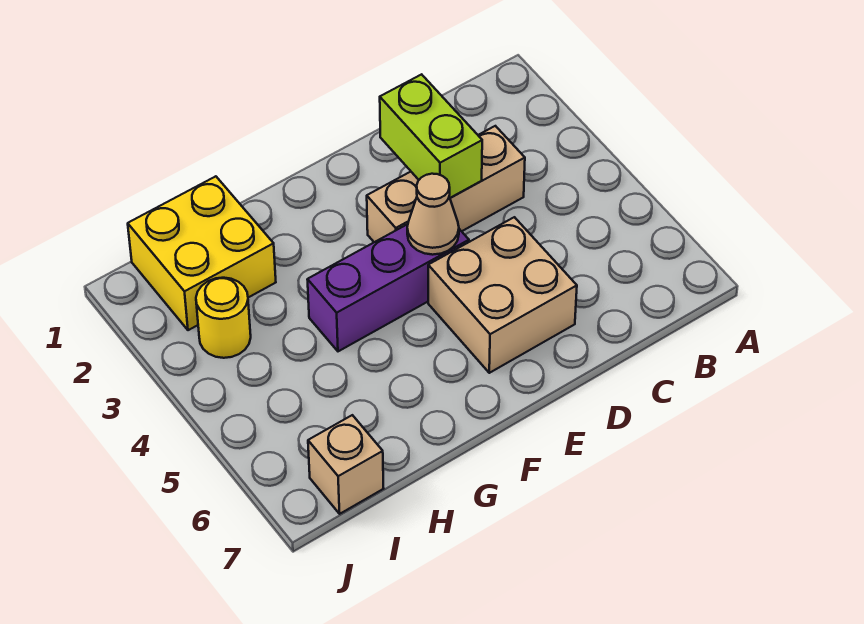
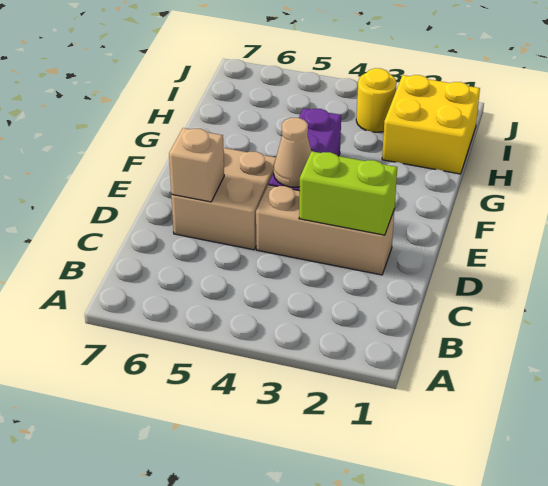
tan 1x3 brick [367,126,525,242] -> tan 1x3 brick turned to [256,185,394,275]
tan 1x1 brick [308,415,384,514] -> tan 1x1 brick moved to [169,128,224,202]

